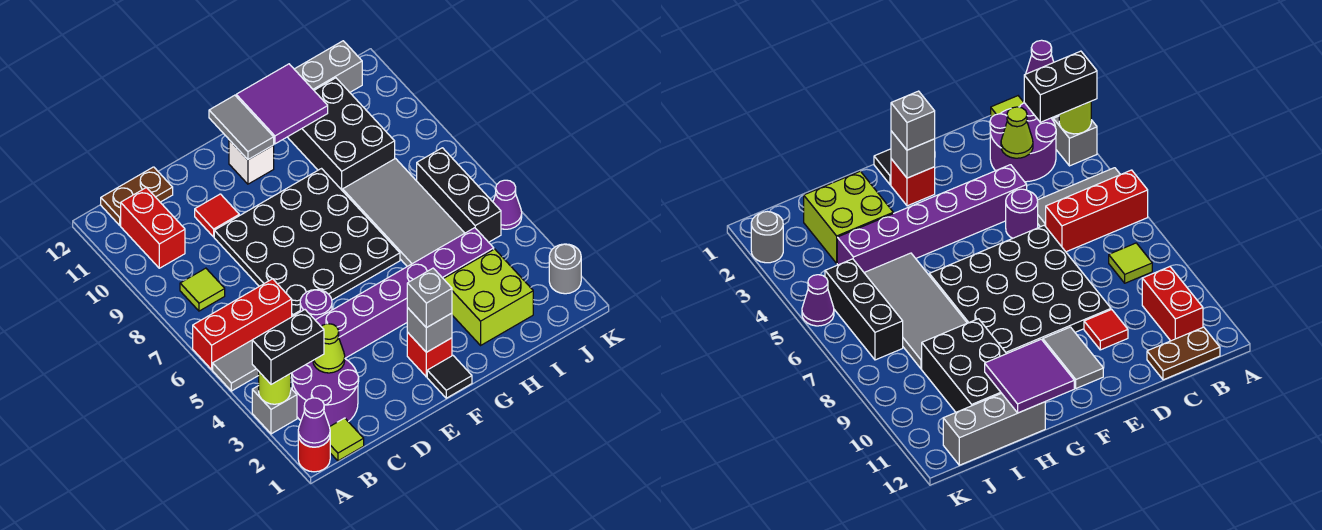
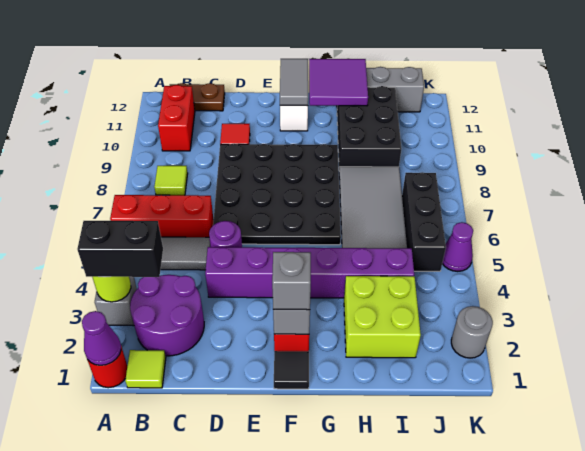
lime 1x1 cone [313,324,345,373] -> none

